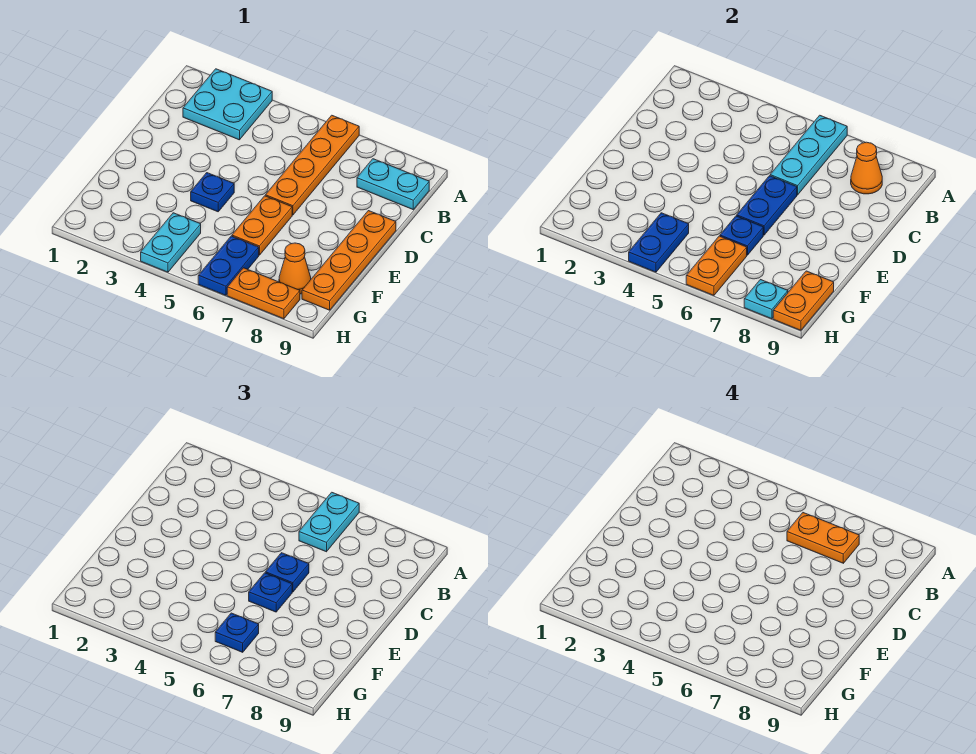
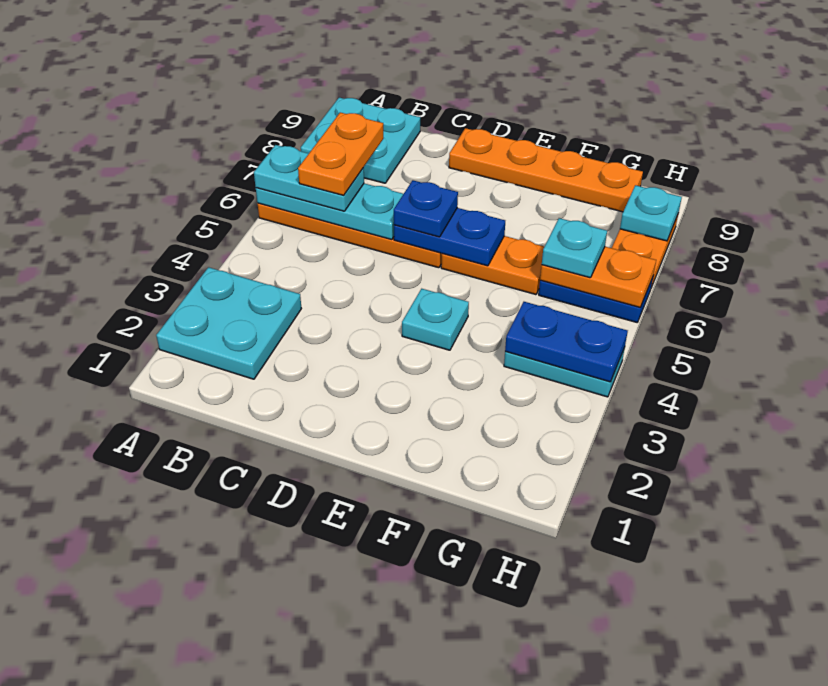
cyan 1x2 plate [357,159,429,209] -> cyan 2x2 plate [301,97,420,183]
orange 1x1 cone [851,142,882,194] -> none
blue 1x1 plate [191,173,234,212] -> cyan 1x1 plate [402,289,469,350]
blue 1x1 plate [249,573,292,612] -> none
blue 1x1 plate [720,216,763,255] -> none
blue 1x1 plate [215,613,259,652] -> cyan 1x1 plate [542,218,607,278]
orange 1x1 cone [279,243,311,294] -> none
orange 1x2 plate [773,271,834,330] -> none

